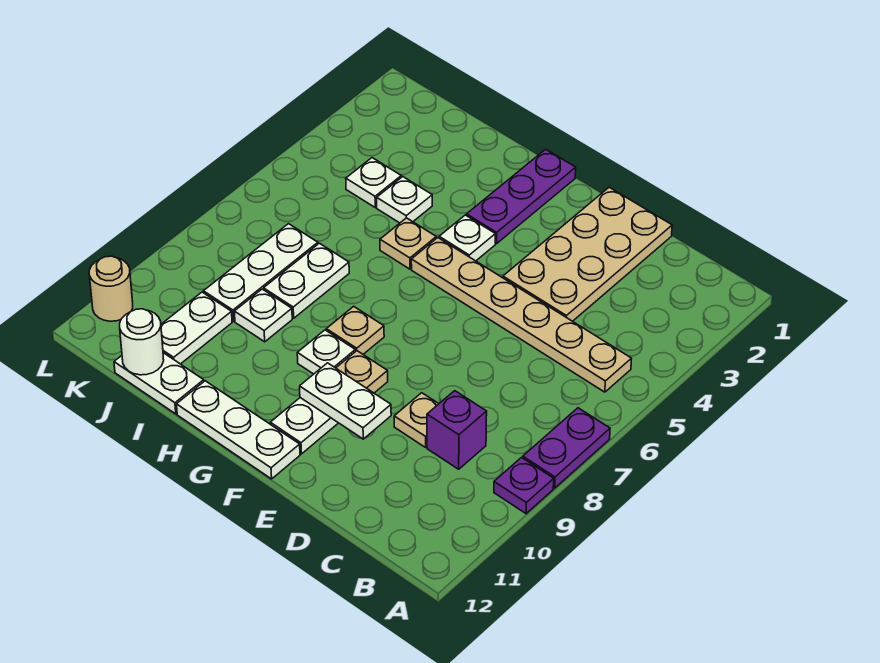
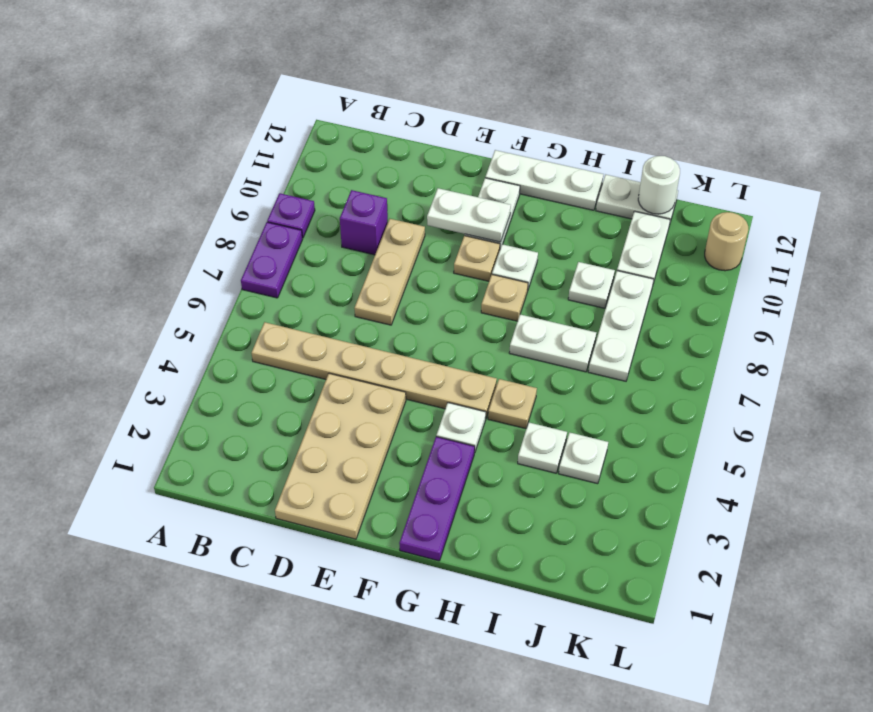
tan 1x1 plate [394,393,439,447] -> tan 1x3 plate [354,219,425,325]
white 1x2 plate [264,243,349,318] -> white 1x2 plate turned to [509,314,596,372]

